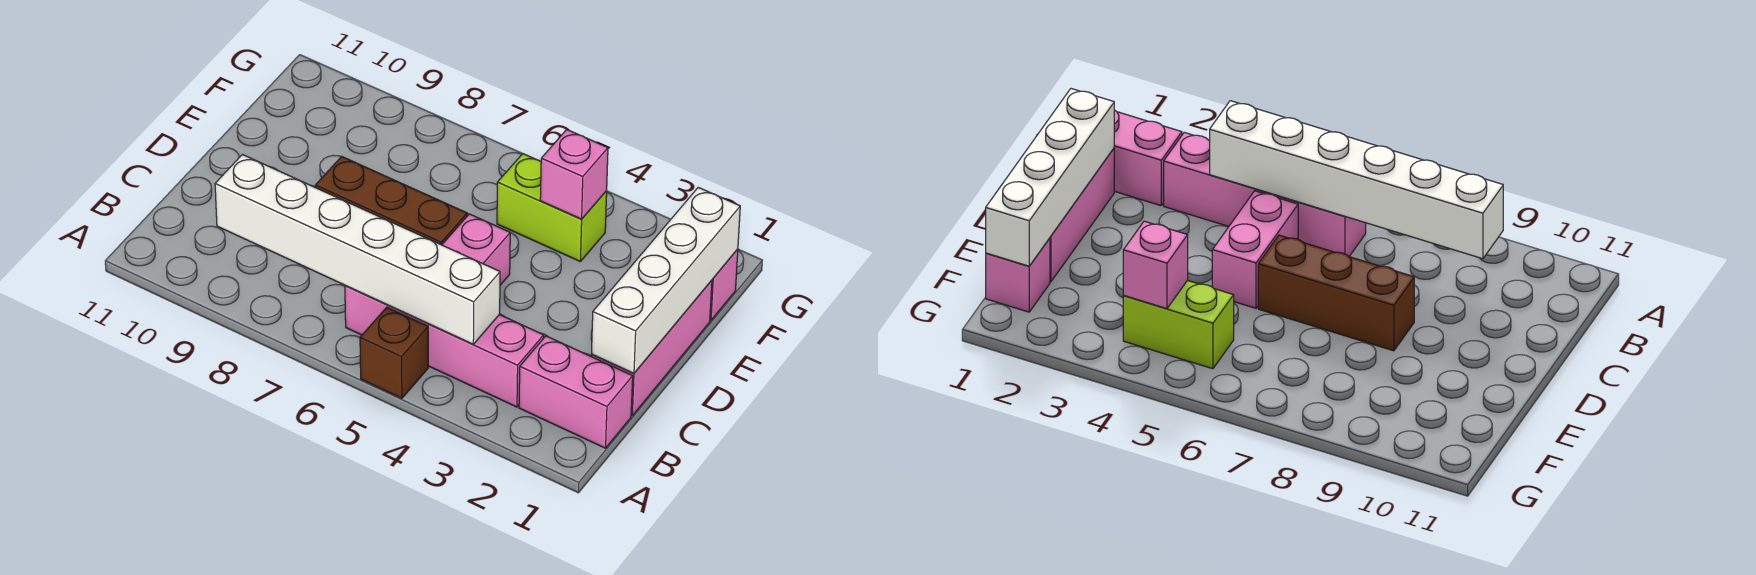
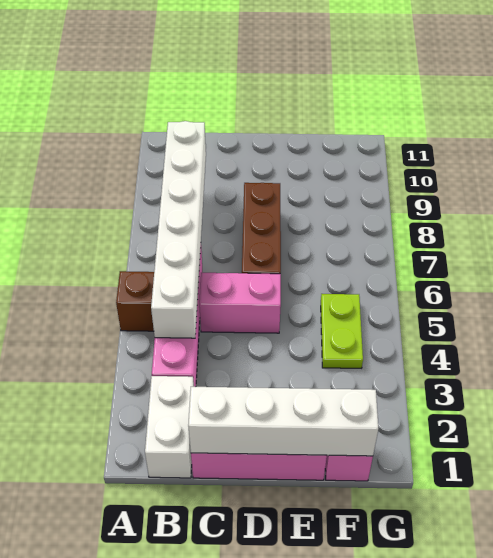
pink 1x2 brick [519,336,633,448] -> white 1x2 brick [145,376,194,478]
lime 1x2 brick [497,154,607,261] -> lime 1x2 plate [321,294,363,368]
pink 1x1 brick [540,130,608,219] -> none

